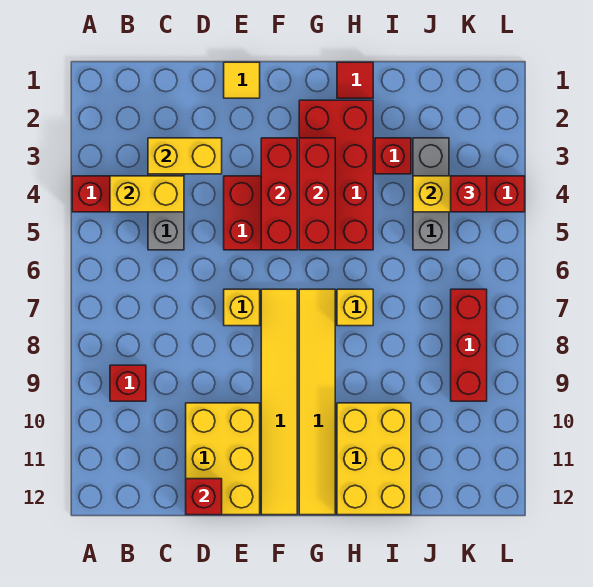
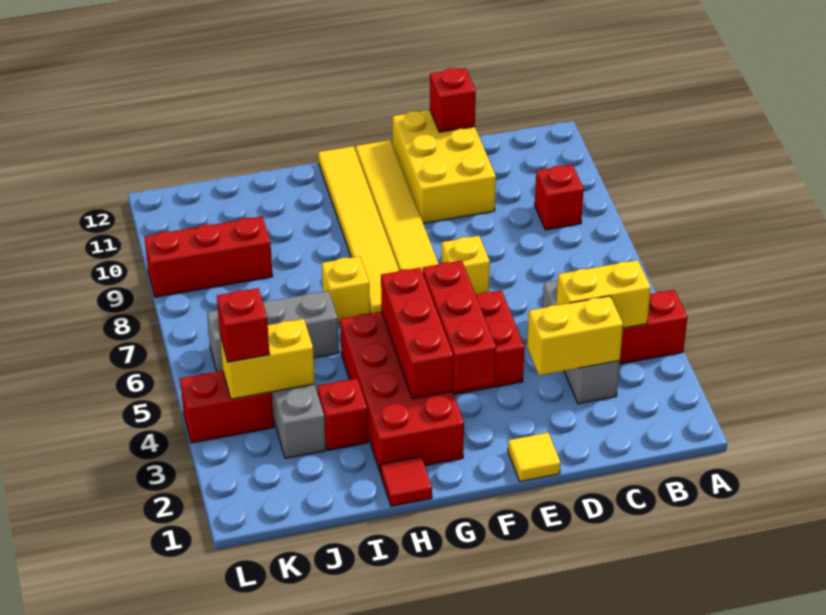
yellow 2x3 brick [337,403,411,515] -> none
none -> grey 1x3 brick [207,291,339,372]
red 1x3 brick [451,289,487,401] -> red 1x3 brick turned to [144,217,273,297]

